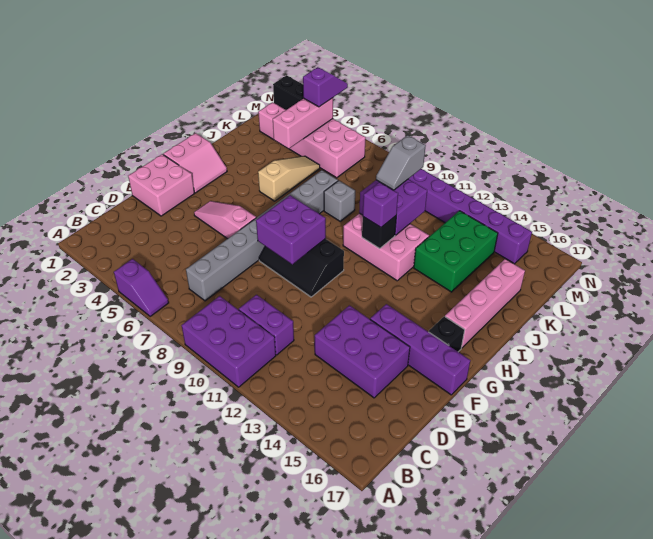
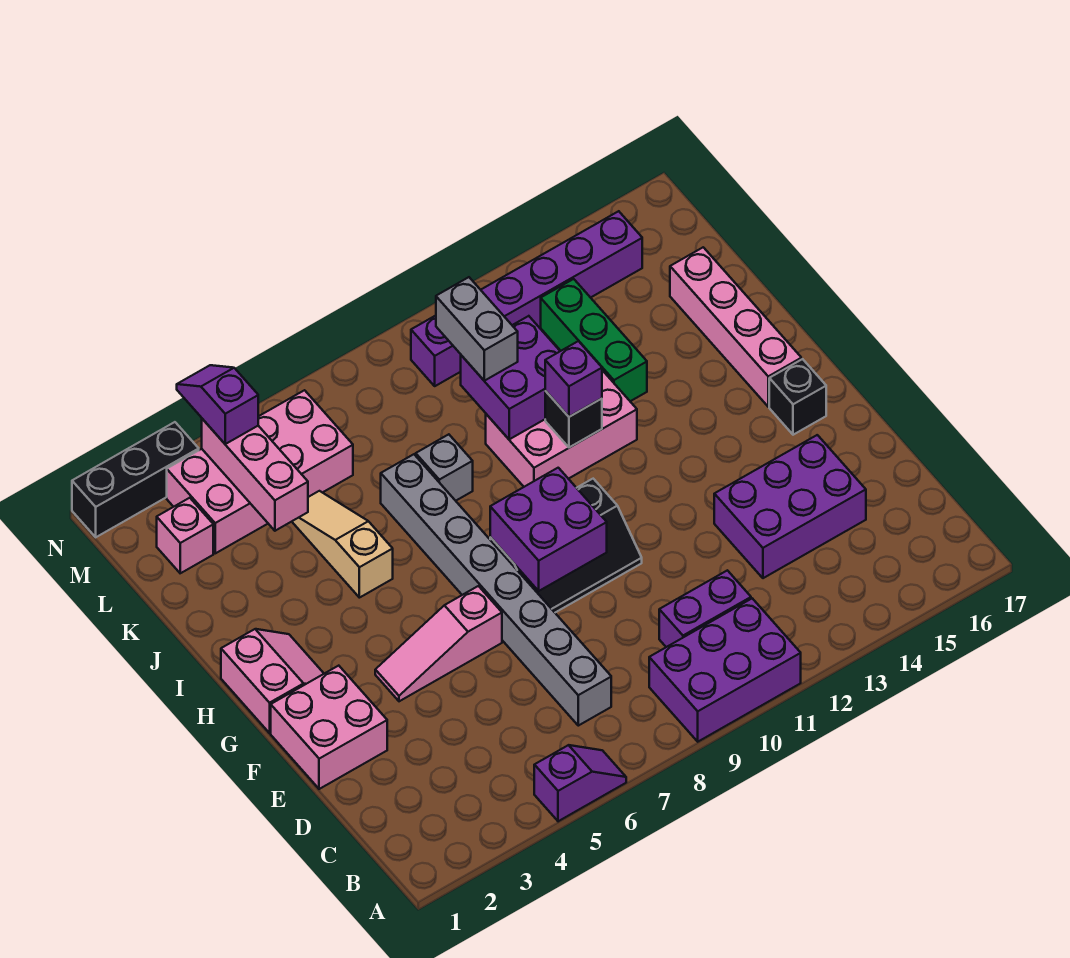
purple 1x4 brick [370,304,470,395] -> none
green 2x3 brick [414,211,498,292] -> green 1x3 brick [541,279,647,401]
grey 1x2 slope [376,135,426,190] -> grey 1x2 brick [436,277,518,381]

